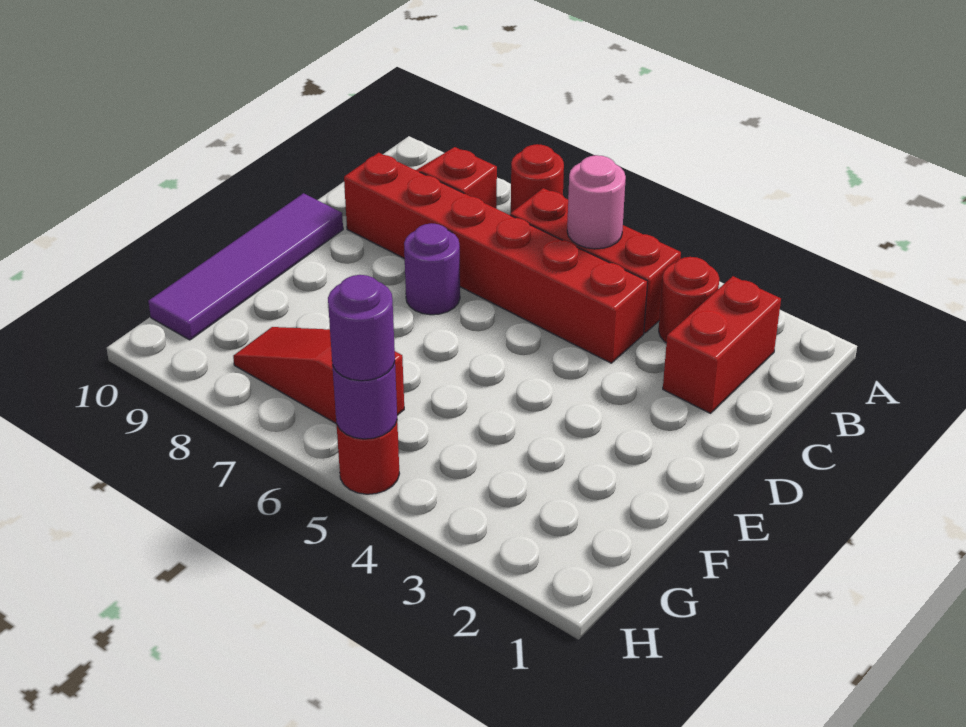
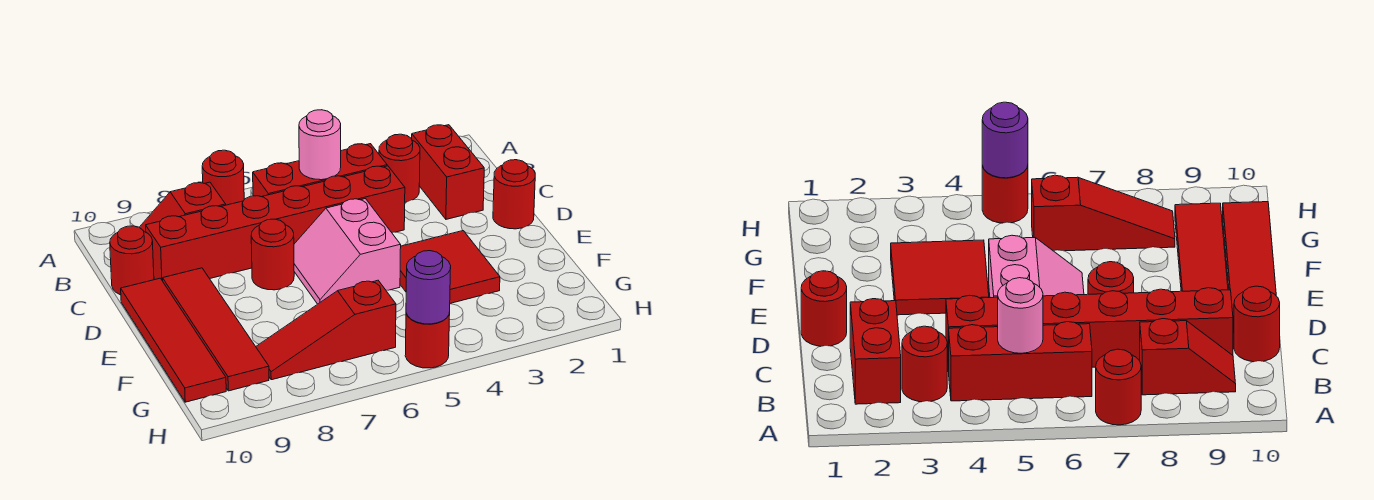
none -> red 1x1 round brick [110,226,154,295]
none -> red 1x1 round brick [493,160,535,229]
none -> pink 2x2 slope [294,199,401,304]
purple 1x1 round brick [404,223,460,315] -> red 1x1 round brick [251,219,294,290]
none -> red 1x4 tile [163,268,269,391]
purple 1x4 tile [148,193,343,340] -> red 1x4 tile [121,278,226,402]
none -> red 2x2 tile [400,231,500,303]
purple 1x1 round brick [328,275,395,381] -> none

